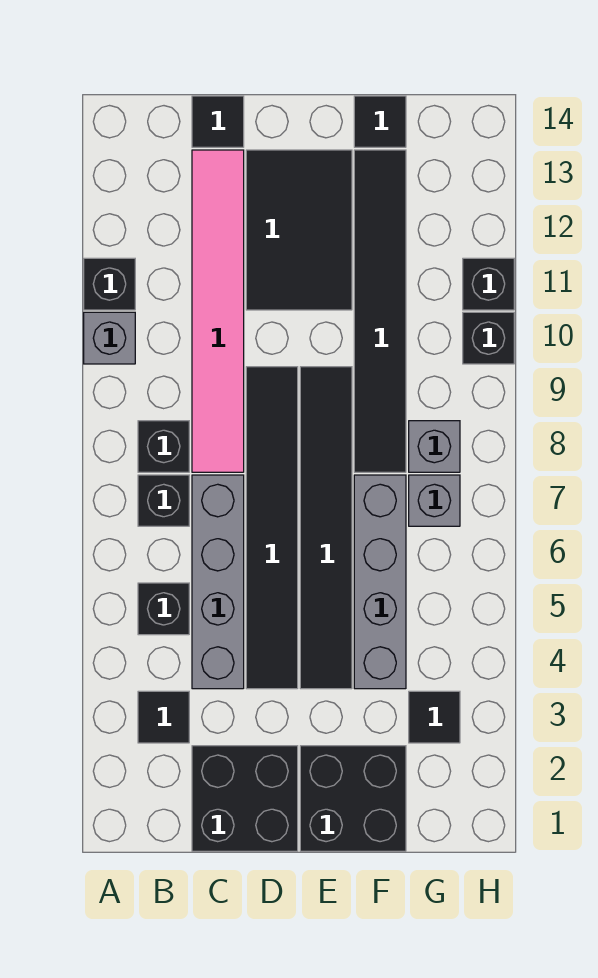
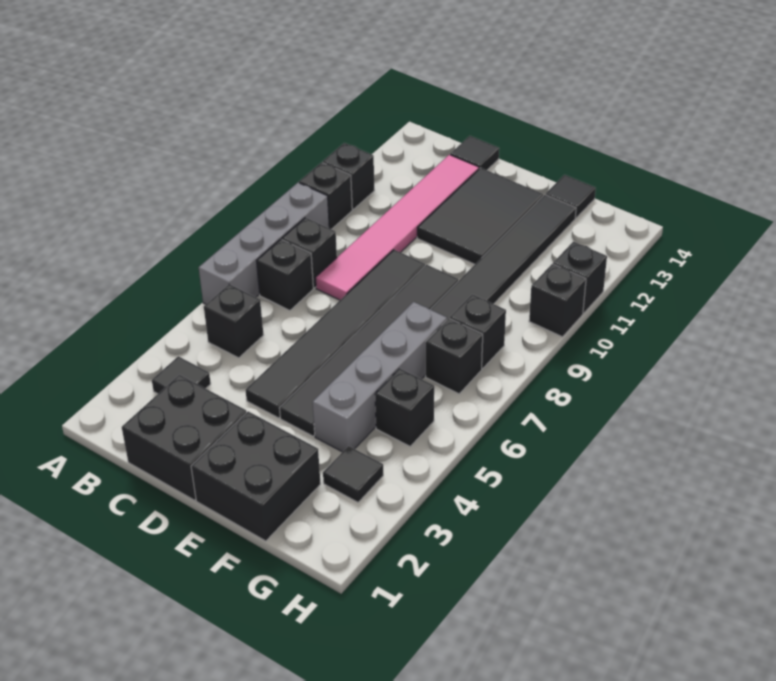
grey 1x1 brick [84,312,135,364] -> black 1x1 brick [299,163,352,229]
grey 1x4 brick [192,475,244,689] -> grey 1x4 brick moved to [199,183,329,304]
none -> black 1x1 brick [375,368,434,446]
grey 1x1 brick [409,475,460,526] -> black 1x1 brick [426,318,483,394]
grey 1x1 brick [409,421,460,472] -> black 1x1 brick [450,294,506,369]

